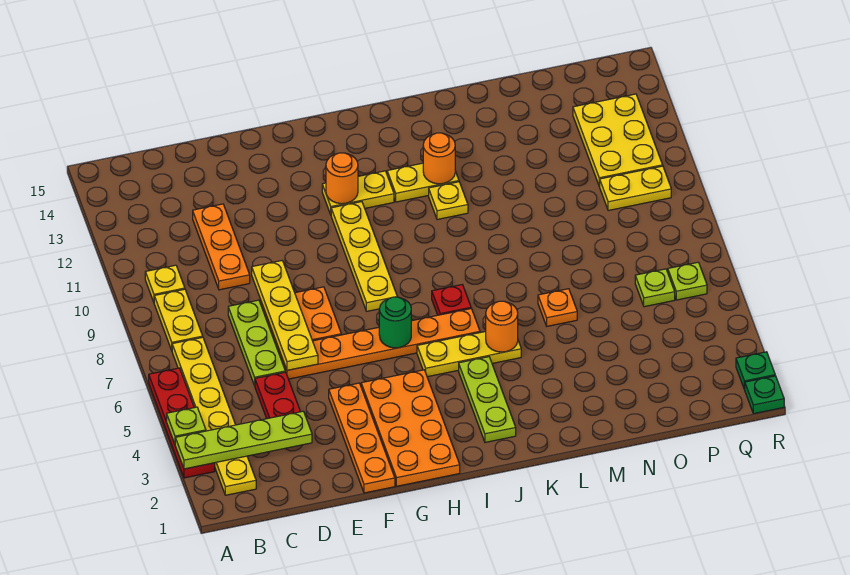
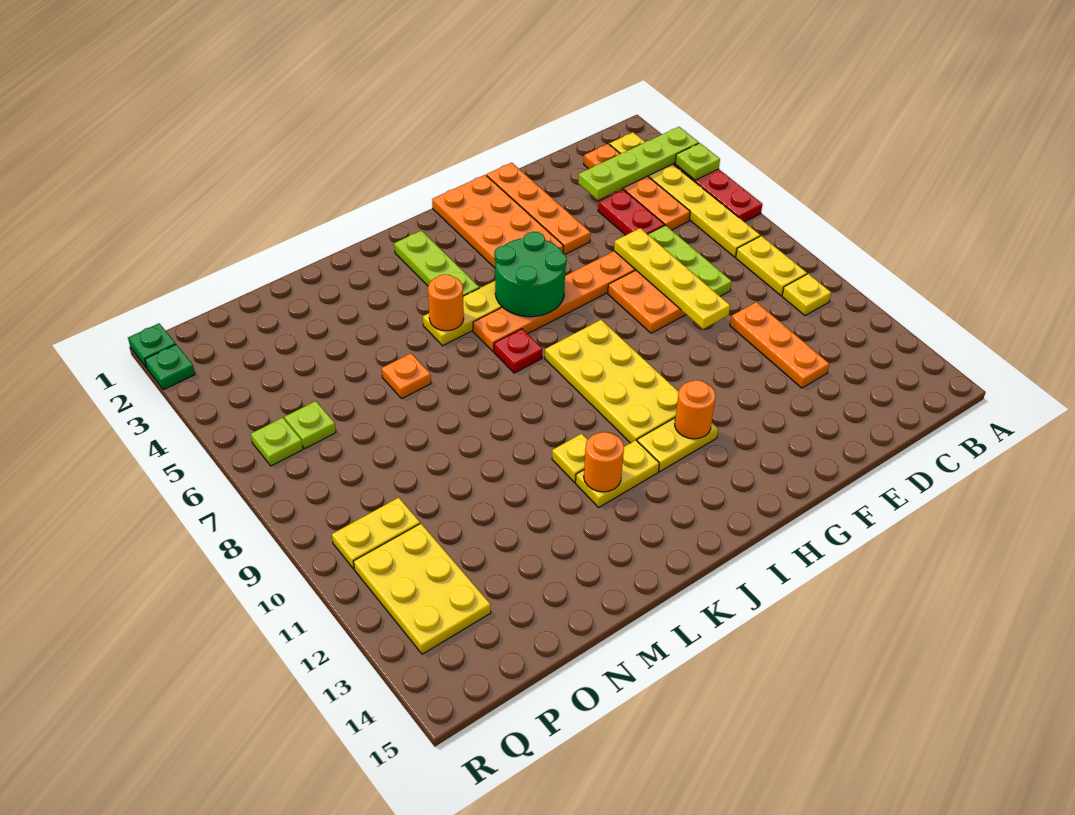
none -> orange 1x4 plate [584,144,690,230]
green 1x1 round brick [379,297,411,348] -> green 2x2 round brick [494,232,567,317]
yellow 1x4 plate [331,202,397,311] -> yellow 2x4 plate [545,320,679,443]

